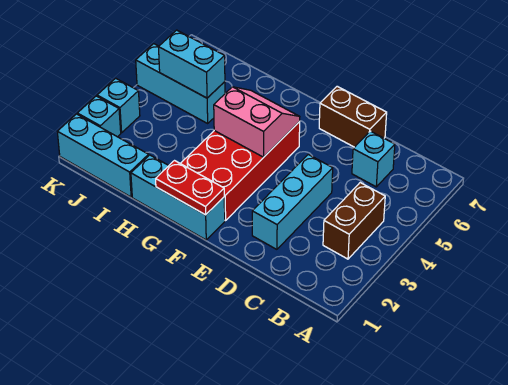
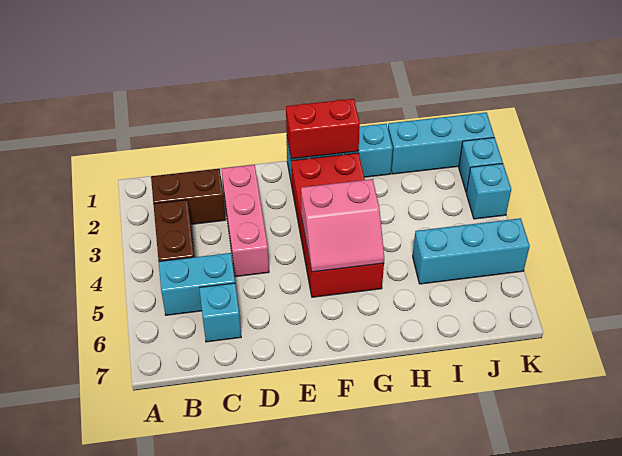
cyan 1x3 brick [252,155,333,249] -> pink 1x3 brick [222,165,269,277]
brown 1x2 brick [319,86,387,147] -> brown 1x2 brick moved to [151,169,226,224]
red 1x2 plate [156,161,224,215] -> red 1x2 brick [286,99,360,159]
cyan 1x2 brick [159,30,225,98] -> cyan 1x2 brick moved to [159,253,235,315]

